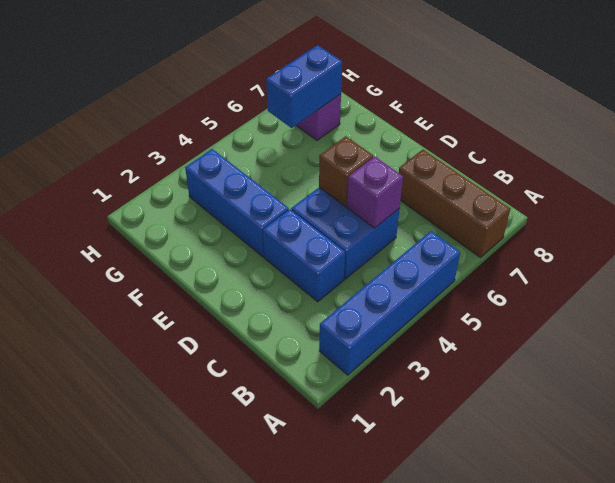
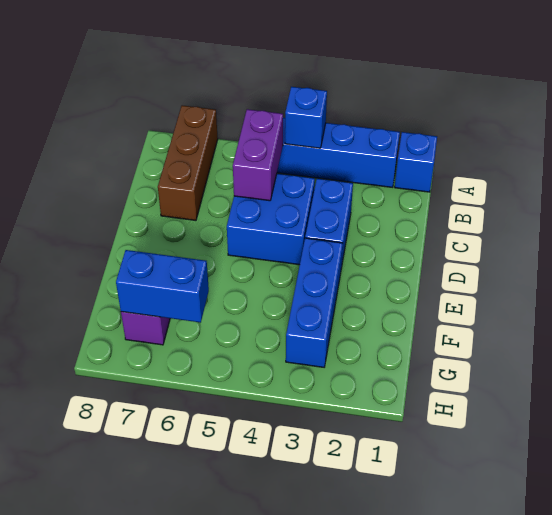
none -> blue 1x1 brick [395,132,437,192]
none -> blue 1x1 brick [285,87,327,148]
purple 1x1 brick [347,157,403,228] -> purple 1x2 brick [233,109,283,201]
brown 1x1 brick [319,136,373,207] -> none

